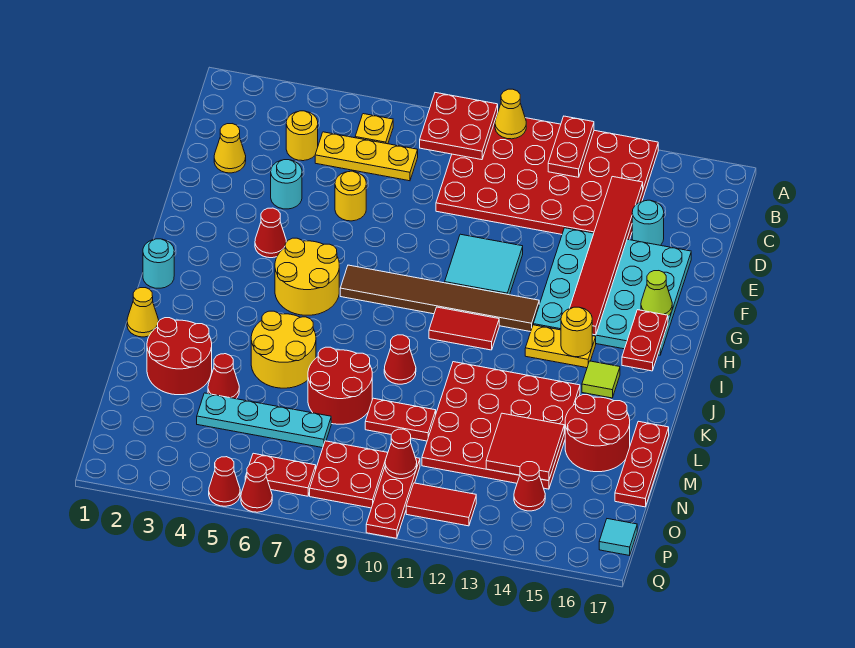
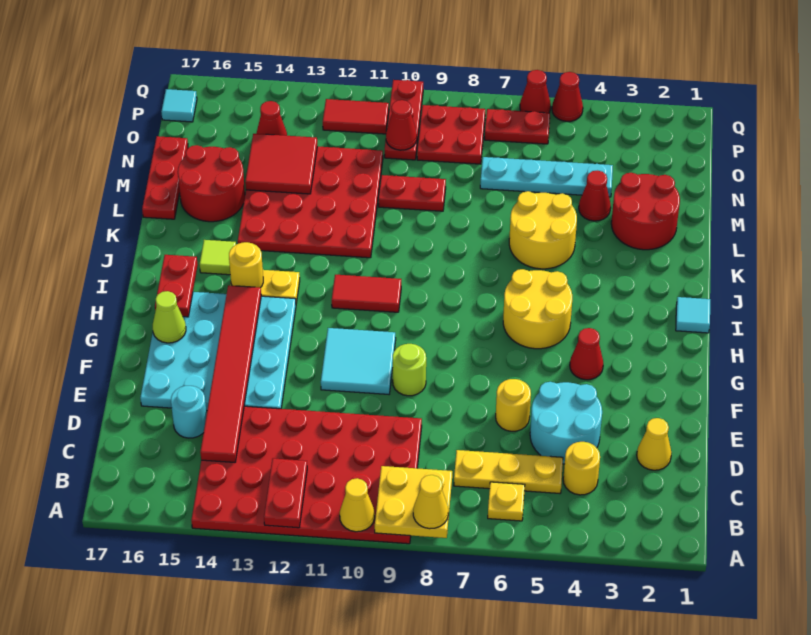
red 2x2 plate [420,93,498,160] -> yellow 2x2 plate [375,466,452,538]
cyan 1x1 round brick [271,160,302,209] -> cyan 2x2 round brick [530,382,602,464]
none -> lime 1x1 round brick [393,344,426,396]
brown 1x6 tile [340,265,539,332] -> none
cyan 1x1 round brick [143,239,174,288] -> cyan 1x1 tile [676,297,710,333]
yellow 1x1 cone [127,288,159,337] -> yellow 1x1 cone moved to [413,475,448,529]
red 1x1 cone [384,335,416,384] -> none
red 2x2 round brick [308,347,372,424] -> none

